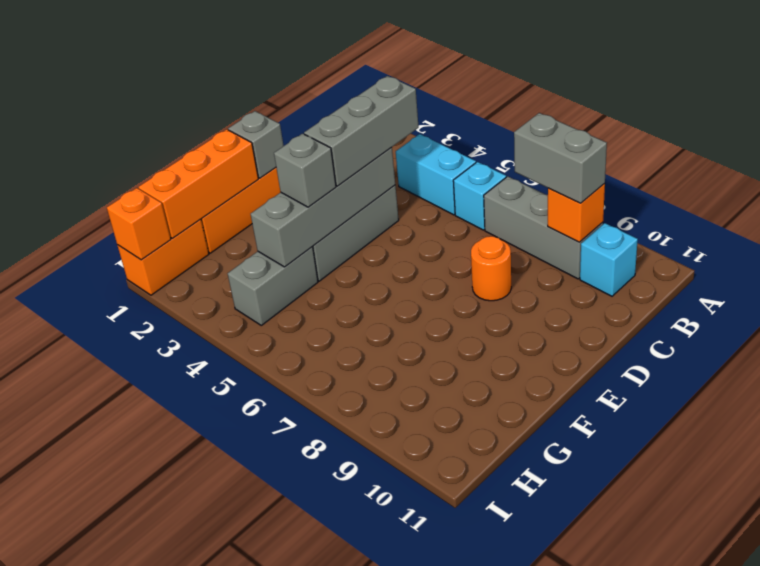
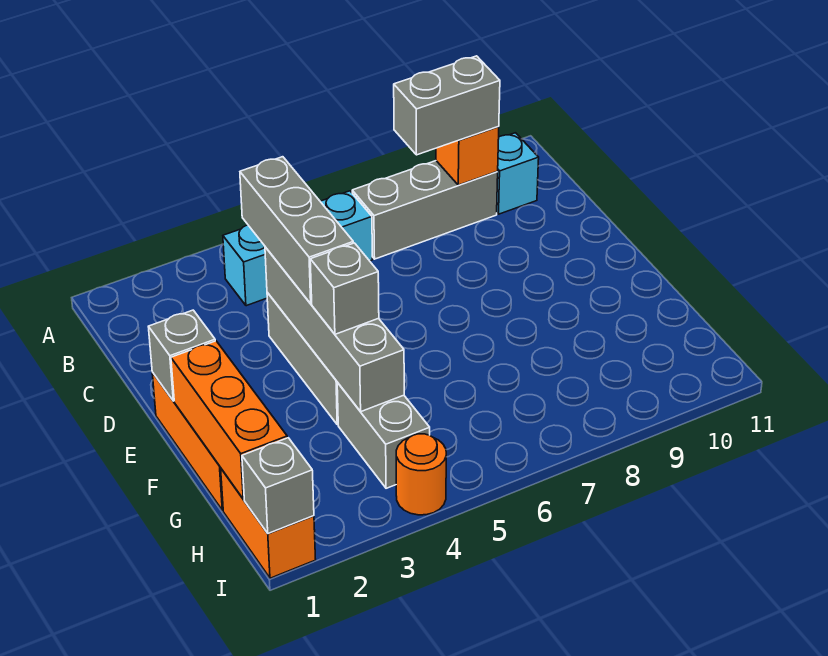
orange 1x1 round brick [471,236,511,301] -> orange 1x1 round brick moved to [396,434,446,515]
orange 1x1 brick [107,188,171,260] -> grey 1x1 brick [242,438,314,533]

